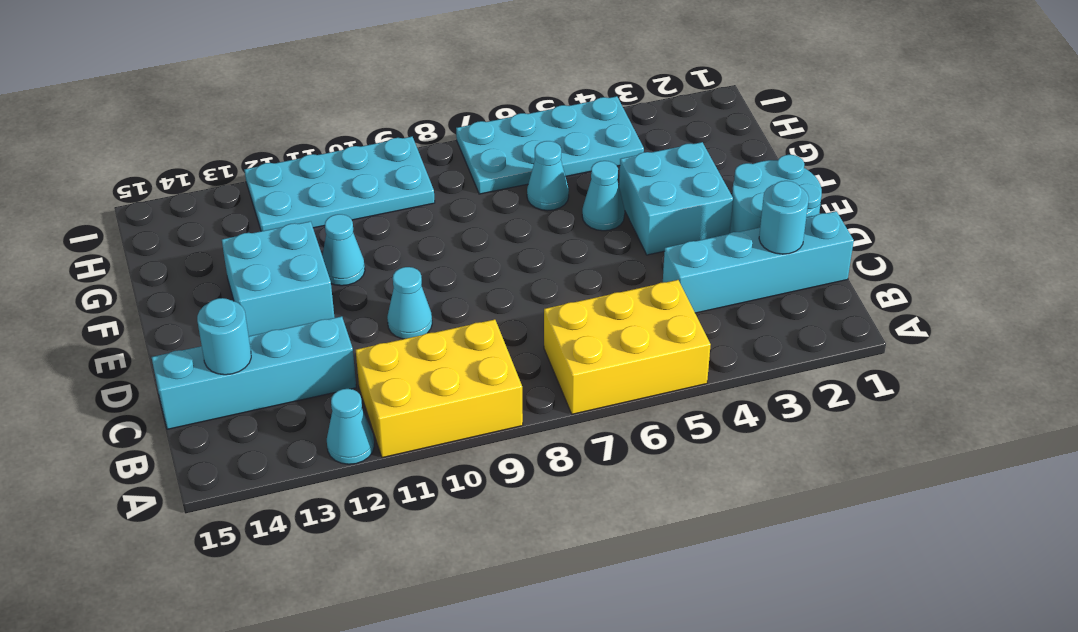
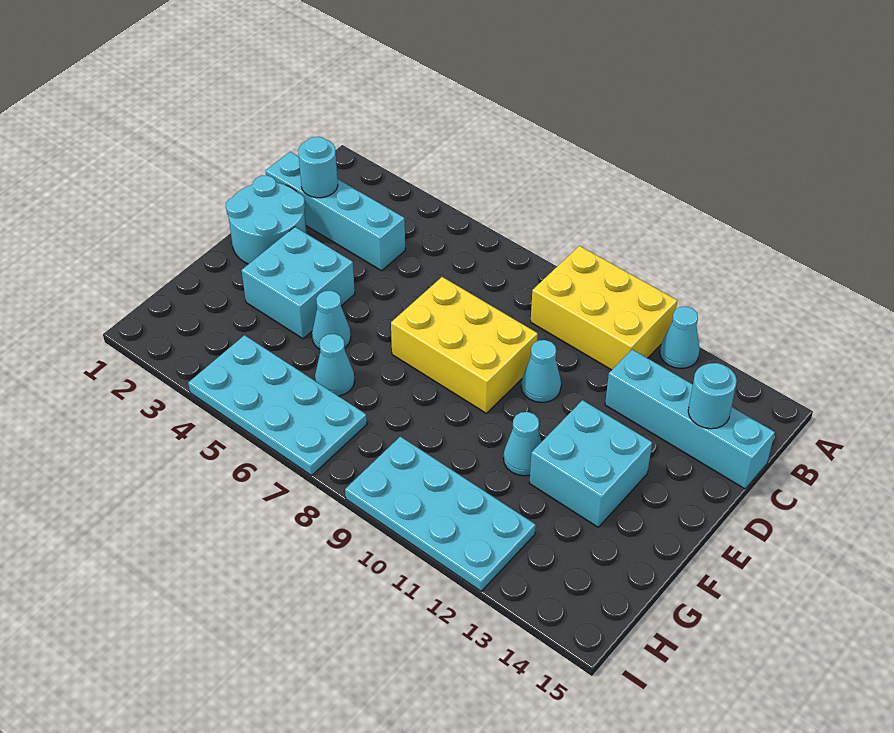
yellow 2x3 brick [544,280,711,414] -> yellow 2x3 brick moved to [391,277,538,413]

